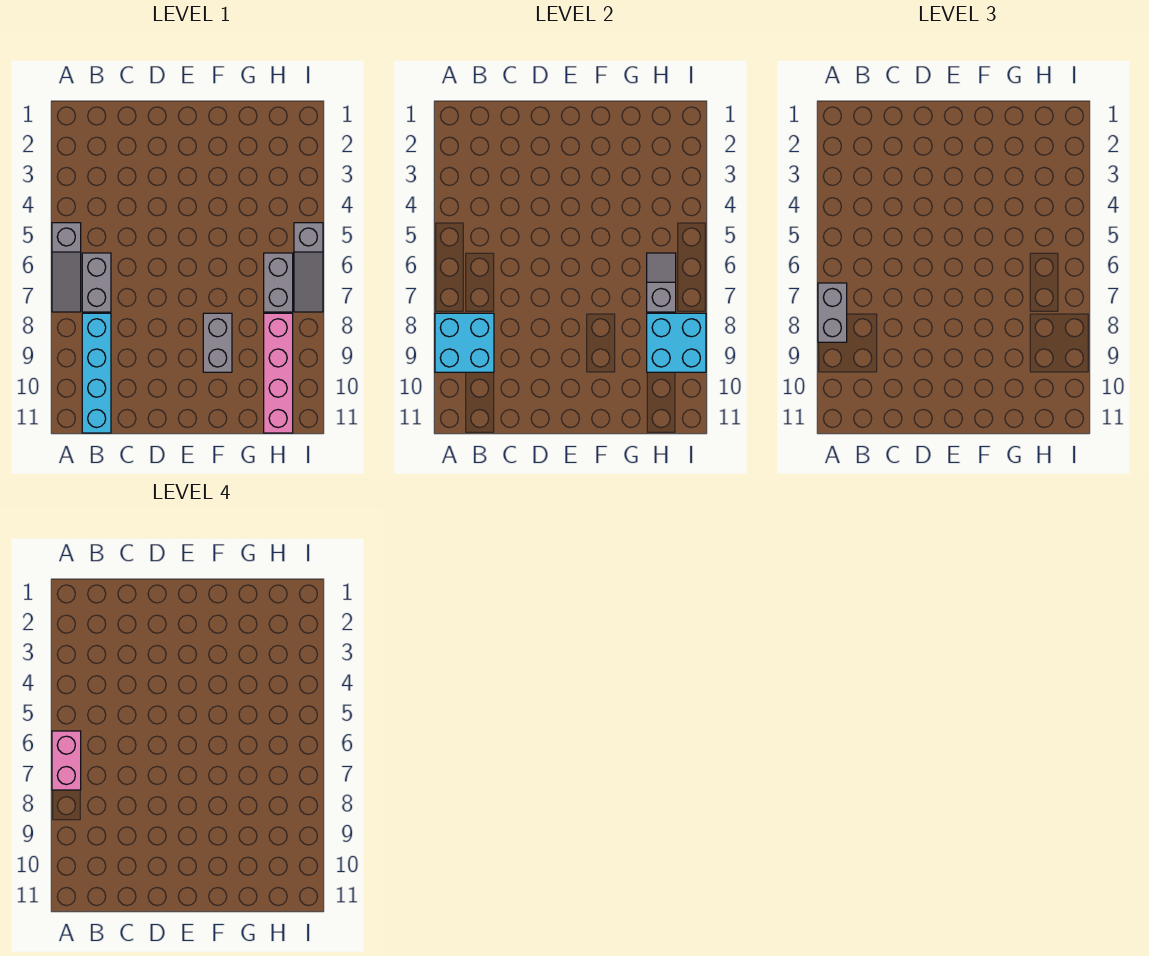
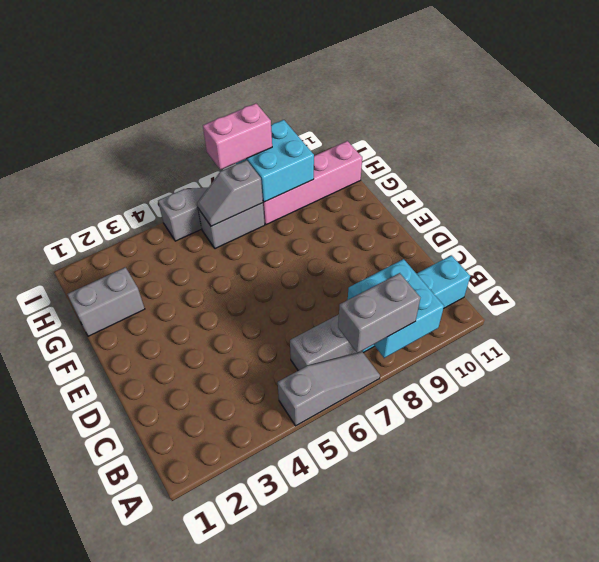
pink 1x2 brick [52,731,81,790] -> pink 1x2 brick moved to [203,103,272,170]
grey 1x2 brick [203,313,232,372] -> grey 1x2 brick moved to [67,267,145,336]

